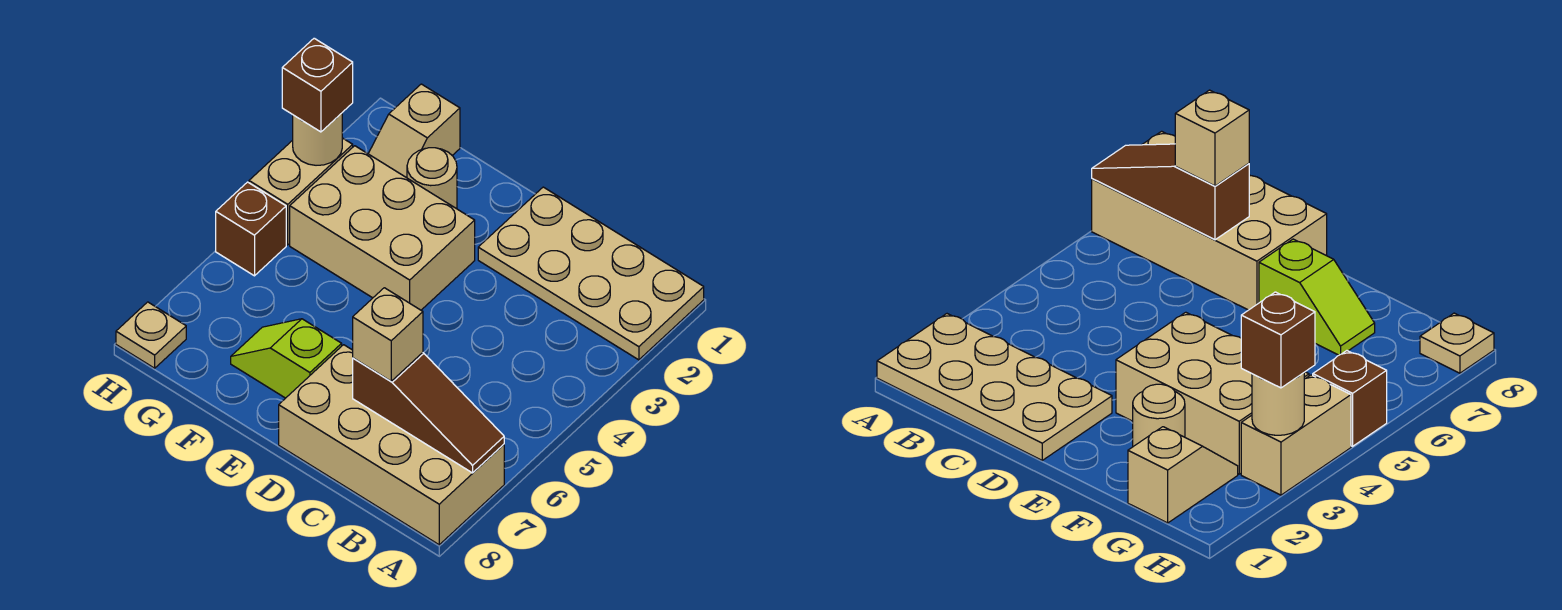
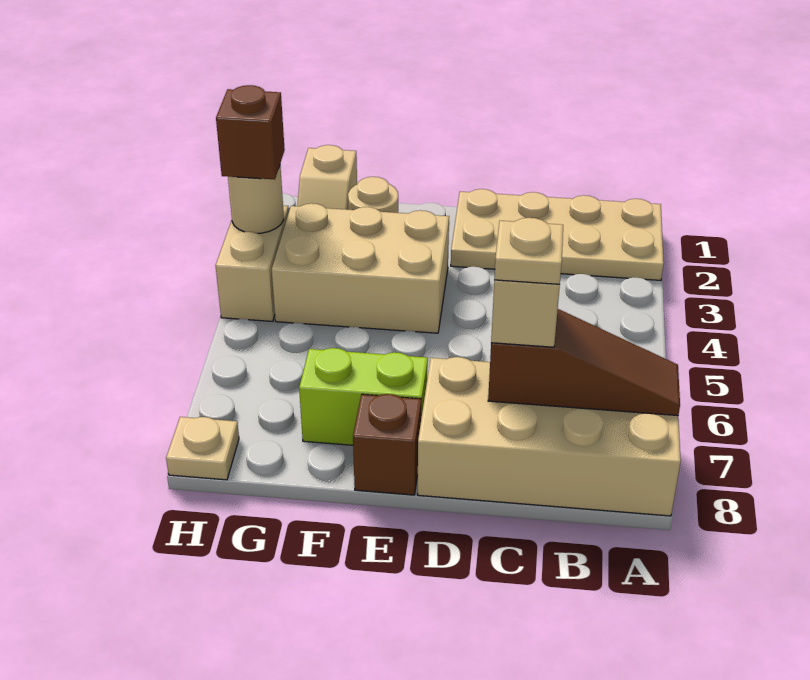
none -> tan 1x1 plate [494,218,563,284]
lime 1x2 slope [231,319,342,398] -> lime 1x2 brick [299,348,428,445]
brown 1x1 brick [216,182,286,276] -> brown 1x1 brick moved to [353,394,421,495]

